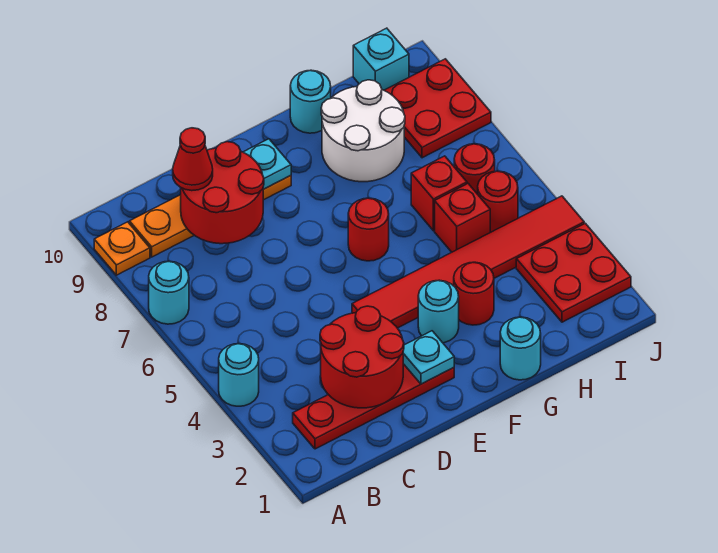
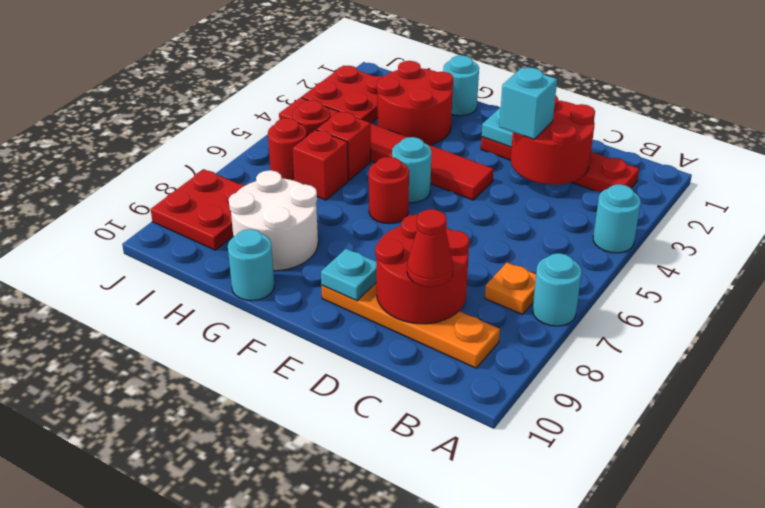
orange 1x1 plate [94,222,150,275] -> orange 1x1 plate moved to [485,263,536,314]
cyan 1x1 round brick [418,280,459,343] -> cyan 1x1 round brick moved to [392,137,432,203]
red 1x1 round brick [454,262,494,325] -> red 2x2 round brick [377,61,453,145]
cyan 1x1 brick [353,28,409,90] -> cyan 1x1 brick moved to [499,68,557,139]

